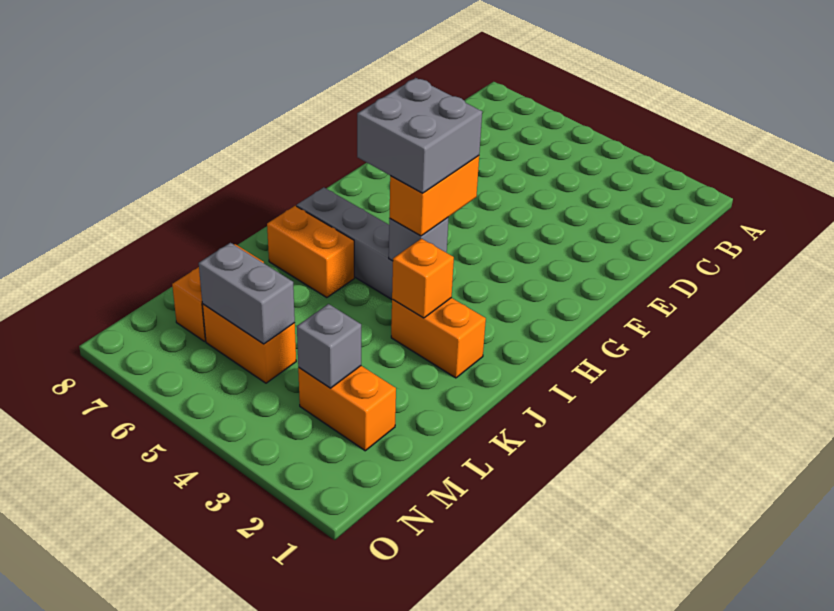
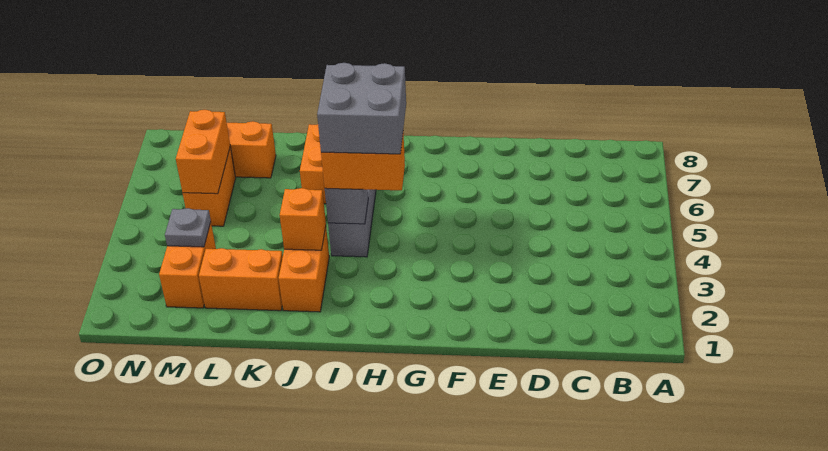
none -> orange 1x2 brick [199,248,283,311]
grey 1x1 brick [297,304,361,388] -> grey 1x1 plate [165,208,211,247]
grey 1x2 brick [199,243,295,344] -> orange 1x2 brick [176,110,230,194]

